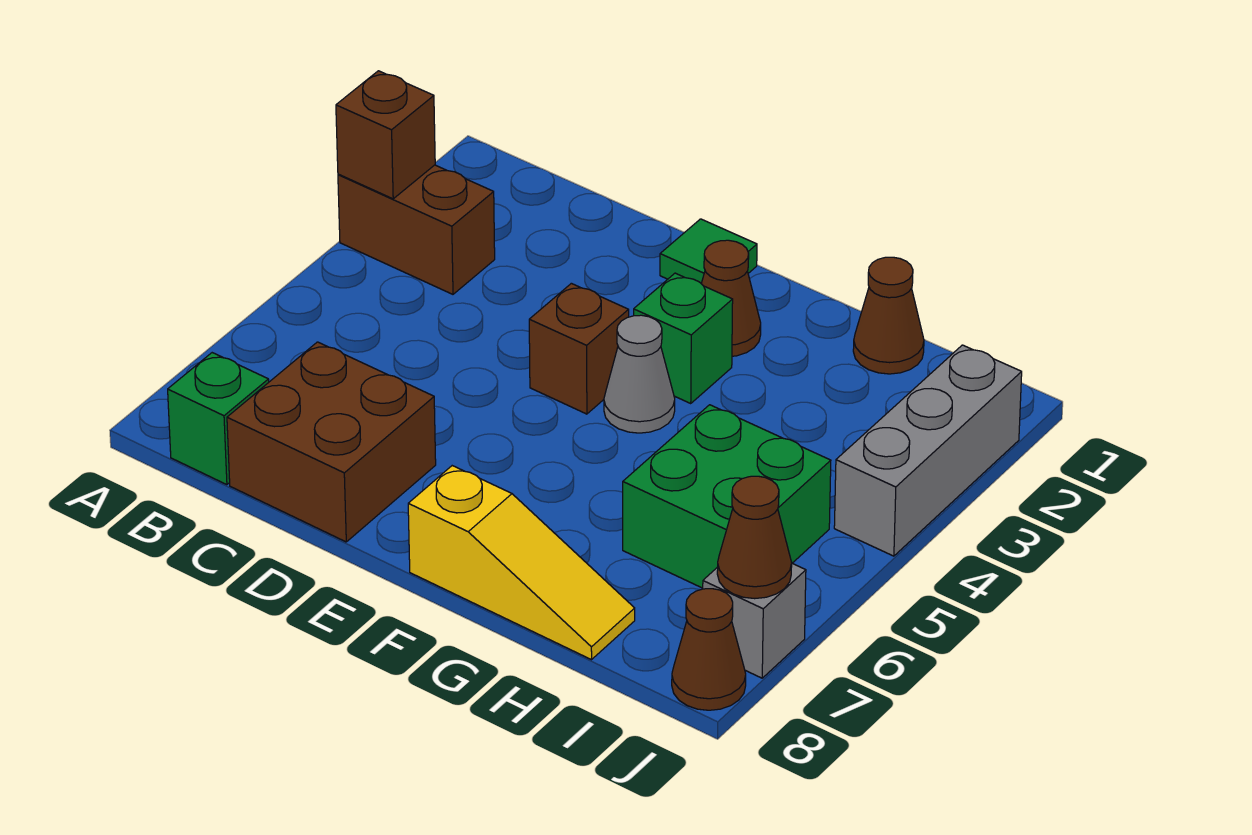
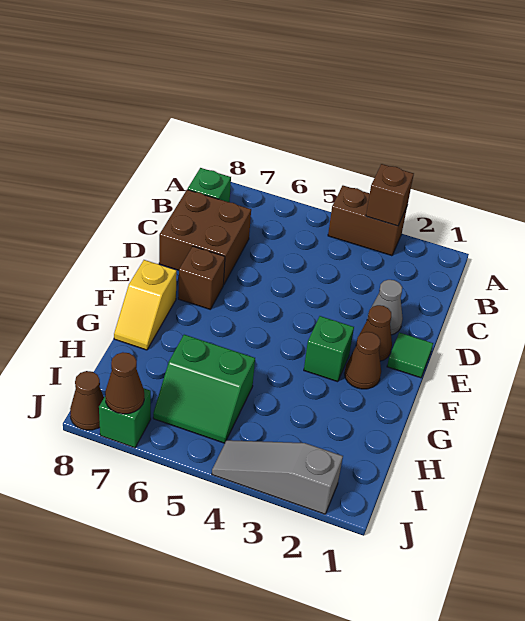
brown 1x2 brick [338,165,495,294] -> brown 1x2 brick turned to [328,186,407,256]
brown 1x1 brick [529,283,629,414] -> brown 1x1 brick moved to [178,246,225,309]
grey 1x1 cone [604,315,675,433] -> grey 1x1 cone moved to [367,280,403,335]
yellow 1x3 slope [408,466,635,660] -> yellow 1x2 slope [114,260,177,350]
brown 1x1 cone [853,257,924,374] -> brown 1x1 cone moved to [356,305,392,361]
green 2x2 brick [623,405,831,588] -> green 2x2 slope [153,335,255,443]
grey 1x3 brick [834,345,1022,556] -> grey 1x3 slope [212,440,343,514]
grey 1x1 brick [703,564,806,678] -> green 1x1 brick [99,388,151,448]

